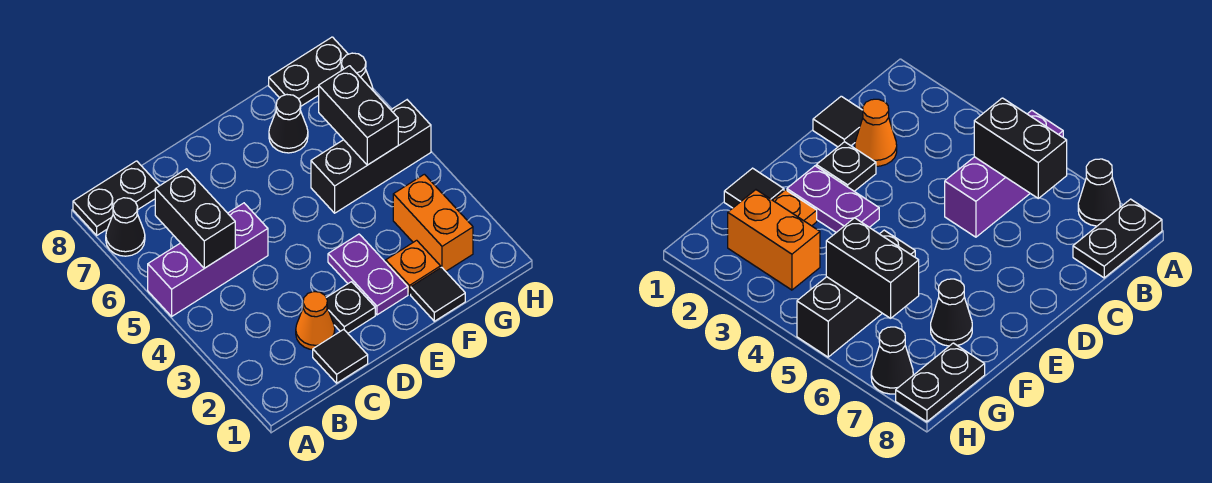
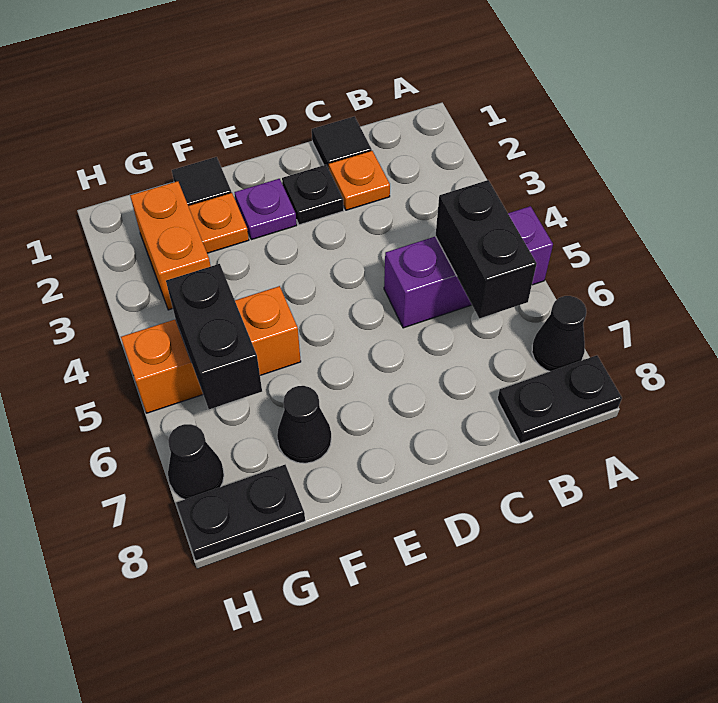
orange 1x1 cone [296,292,335,350] -> orange 1x1 plate [329,151,390,210]
purple 1x2 plate [328,234,408,315] -> purple 1x1 plate [234,179,297,240]
black 1x3 brick [311,100,431,213] -> orange 1x3 brick [121,286,301,413]

